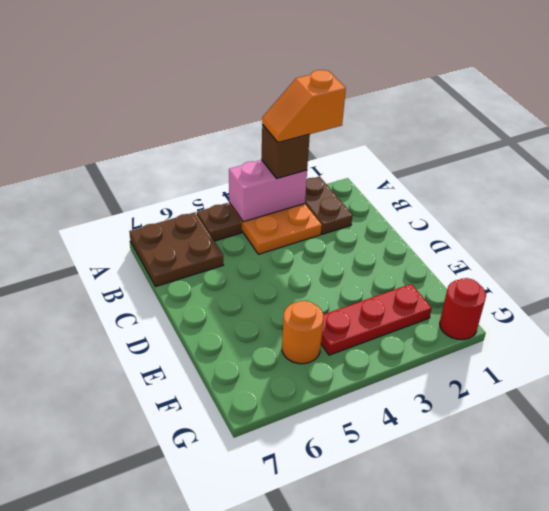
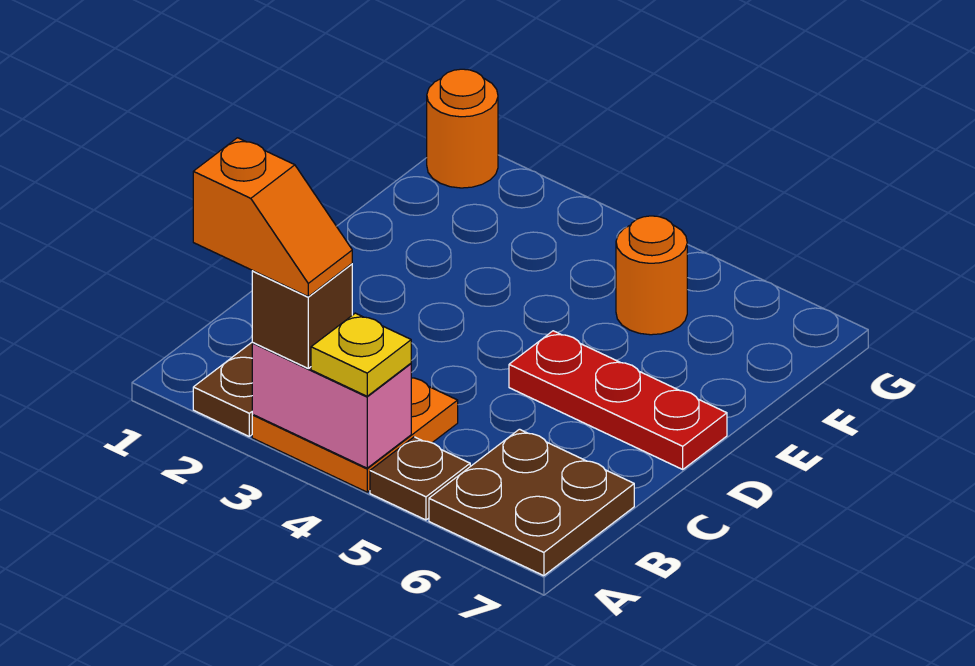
none -> yellow 1x1 plate [311,313,411,396]
red 1x3 plate [321,284,432,355] -> red 1x3 plate moved to [509,331,727,469]
red 1x1 round brick [440,278,486,340] -> orange 1x1 round brick [427,69,498,188]

